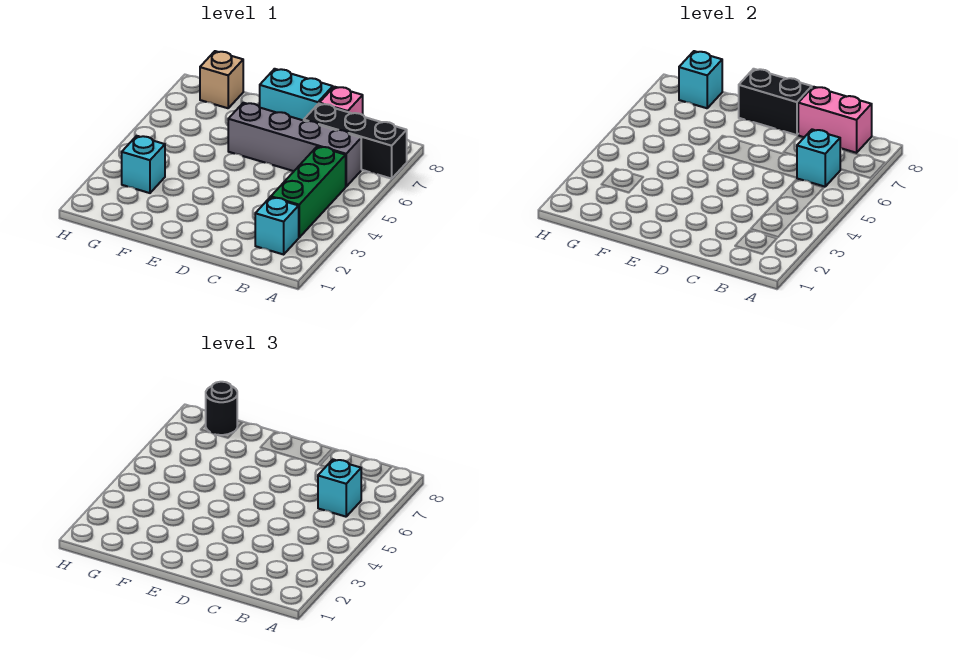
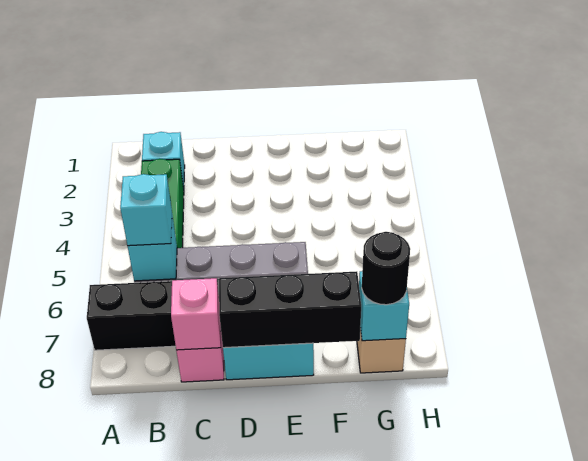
pink 1x2 brick [798,87,872,153] -> pink 1x1 brick [171,278,221,350]
black 1x2 brick [739,69,812,135] -> black 1x3 brick [219,271,361,348]
cyan 1x1 brick [122,136,165,193] -> none

